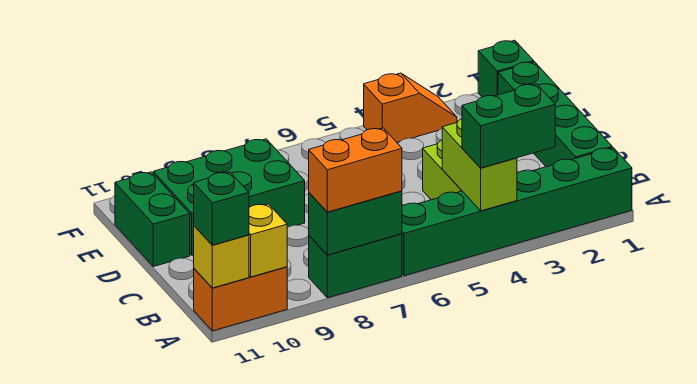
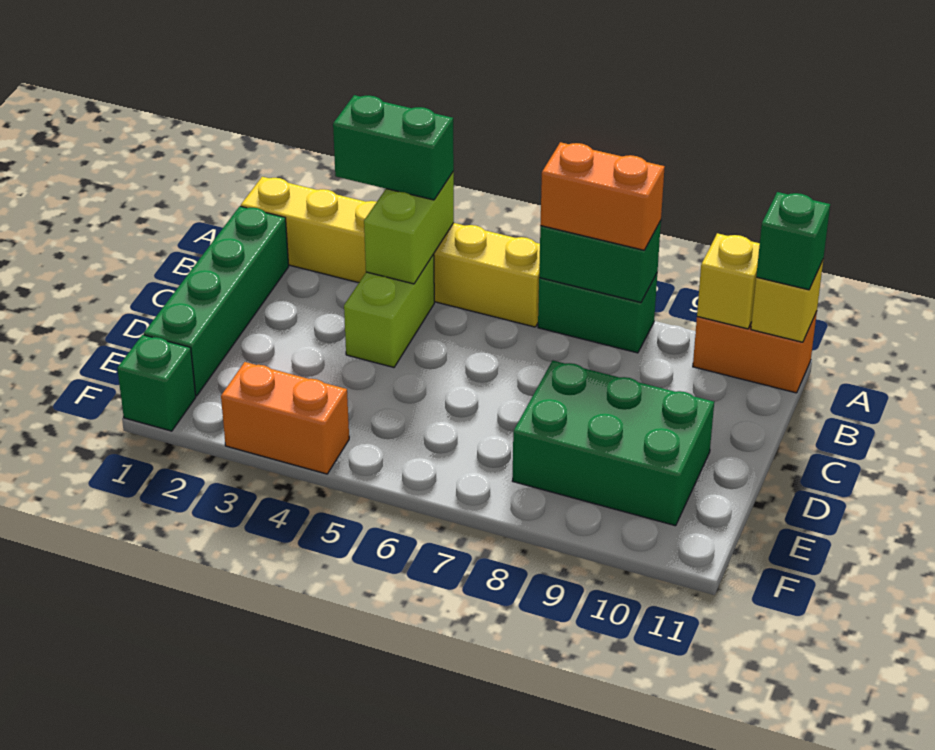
green 1x6 brick [402,148,632,276] -> yellow 1x6 brick [241,177,540,327]
green 1x2 brick [115,172,190,267] -> none
orange 1x2 slope [364,73,457,142] -> orange 1x2 brick [221,362,349,474]

